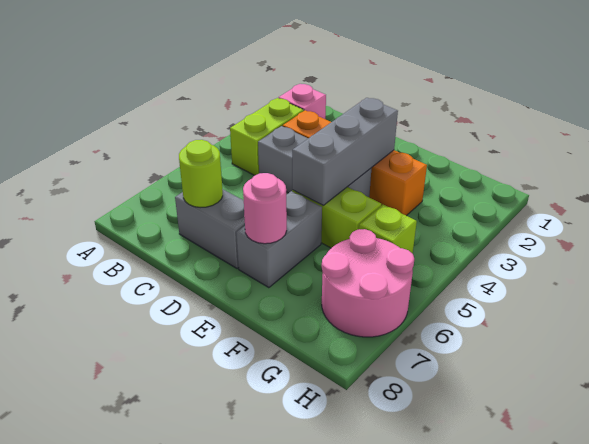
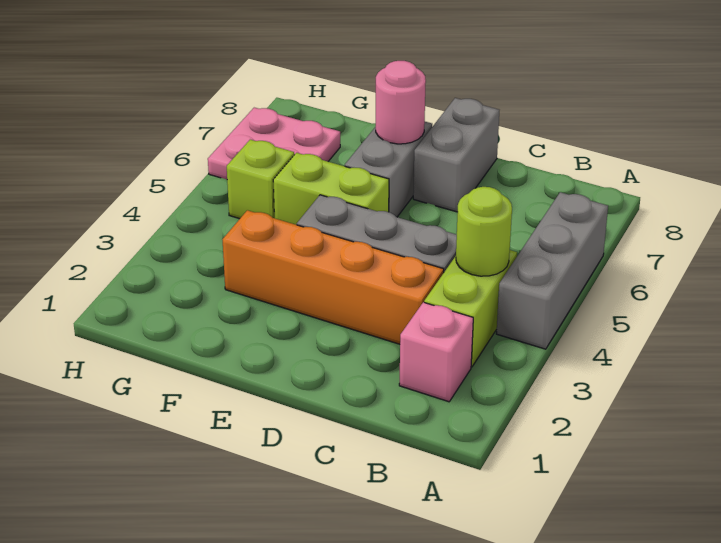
grey 1x2 brick [175,189,245,269] -> grey 1x2 brick turned to [413,98,499,212]
lime 1x1 round brick [179,140,223,208] -> lime 1x1 round brick moved to [456,187,512,276]
grey 1x3 brick [292,98,398,205] -> grey 1x3 brick moved to [496,192,608,349]
pink 2x2 round brick [322,229,414,337] -> pink 2x2 plate [208,108,340,180]

